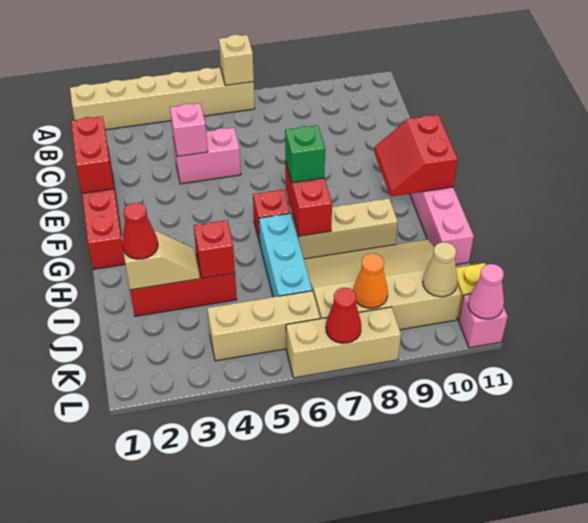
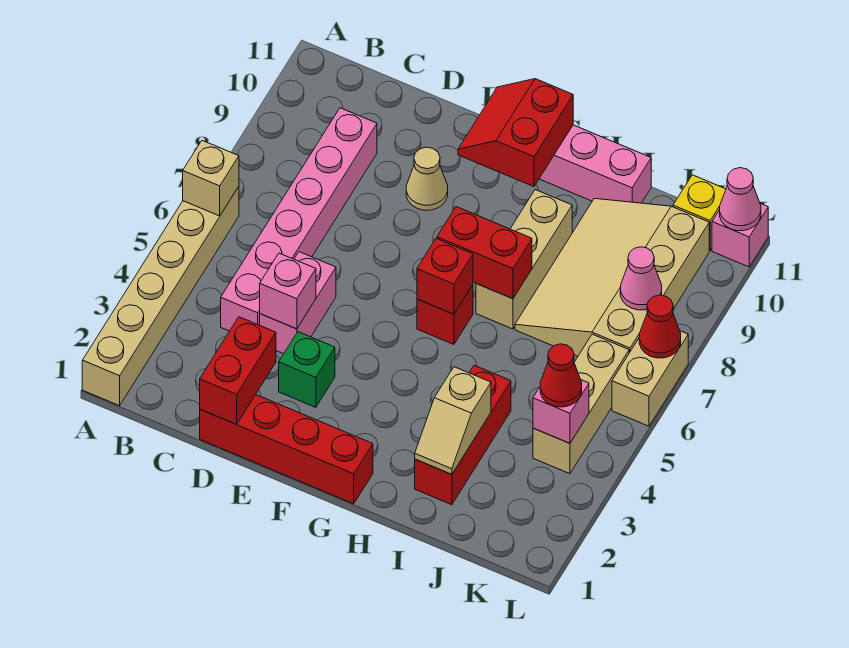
none -> pink 1x6 brick [221,108,377,331]
red 1x2 brick [71,116,114,194] -> red 1x2 brick turned to [200,317,276,424]
red 2x2 slope [374,115,458,196] -> red 2x2 slope turned to [458,79,573,187]
green 1x1 brick [285,125,325,183] -> green 1x1 brick moved to [279,332,335,407]
cyan 1x3 brick [259,213,312,297] -> none
tan 1x2 slope [121,231,200,290] -> tan 1x2 slope turned to [415,367,491,474]
red 1x1 cone [122,203,158,259] -> red 1x1 cone moved to [540,344,582,407]
red 1x1 brick [194,220,235,279] -> red 1x1 brick moved to [417,239,473,314]
none -> pink 1x1 brick [533,380,589,443]
orange 1x1 cone [353,254,388,308] -> pink 1x1 cone [620,247,662,310]
tan 1x1 cone [423,242,458,297] -> tan 1x1 cone moved to [406,147,448,210]
tan 1x3 brick [286,307,401,378] -> tan 1x2 brick [612,331,688,426]

